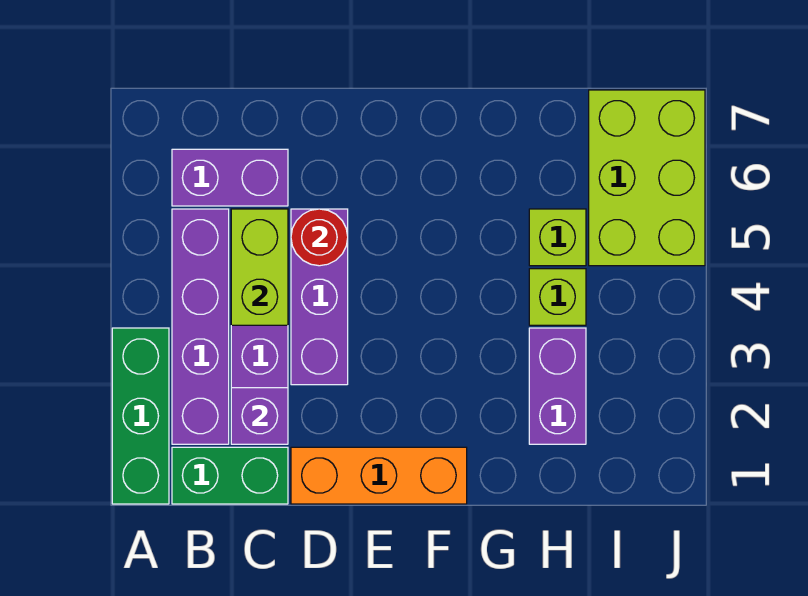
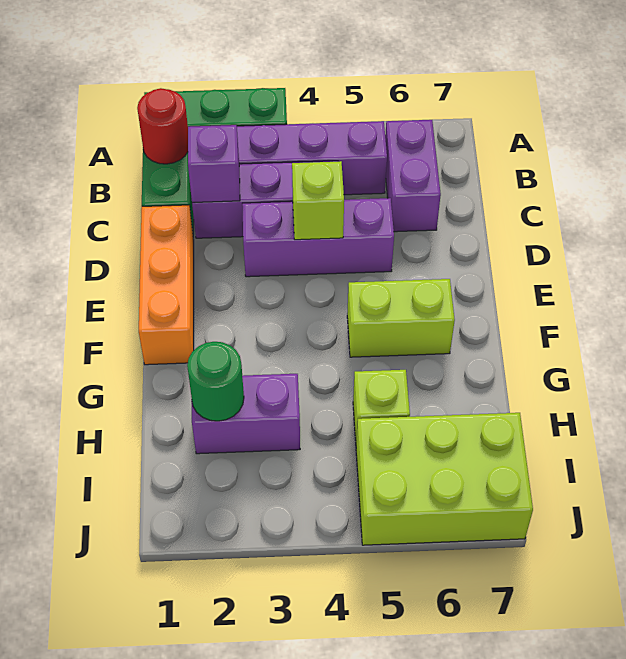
lime 1x2 brick [231,209,288,325] -> lime 1x2 brick moved to [347,279,455,357]
red 1x1 round brick [291,209,348,266] -> red 1x1 round brick moved to [137,88,188,164]
none -> green 1x1 round brick [187,342,244,421]
lime 1x1 brick [529,269,586,325] -> lime 1x1 brick moved to [292,161,344,240]

